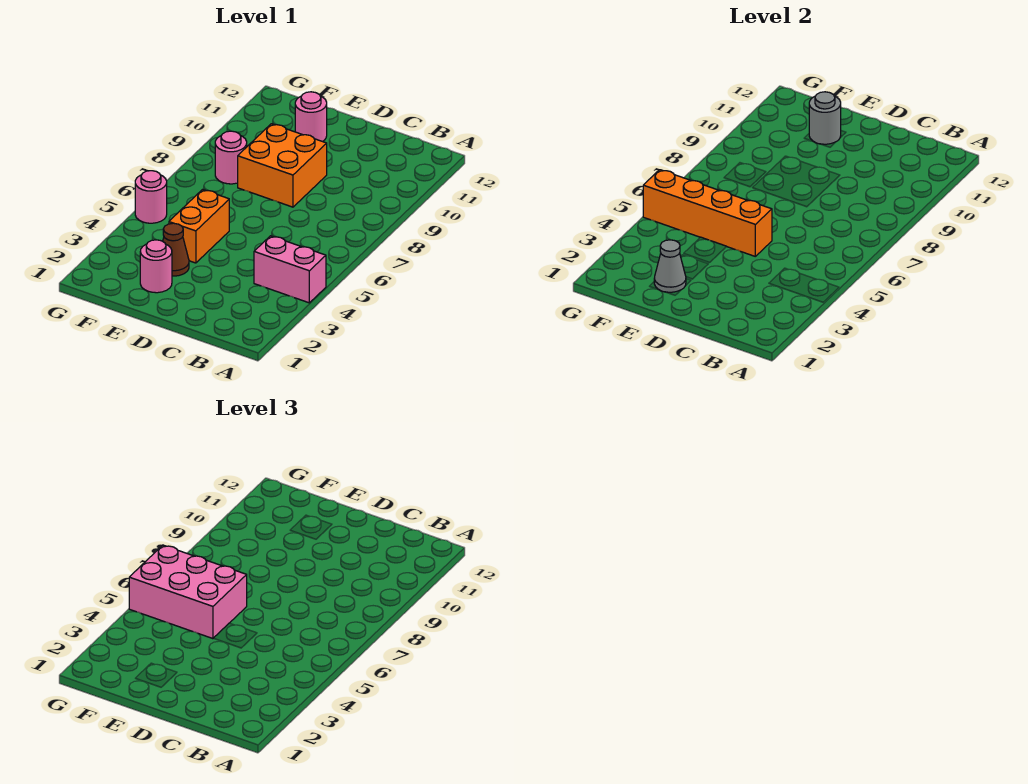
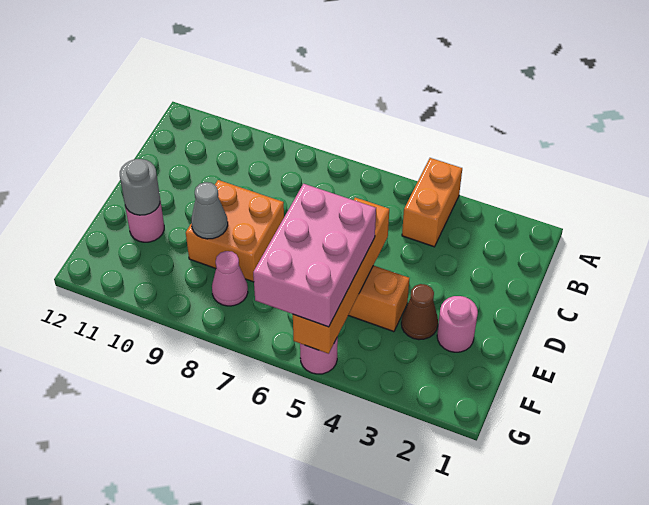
pink 1x2 brick [254,236,326,303] -> orange 1x2 brick [402,158,462,247]
grey 1x1 cone [654,240,686,292] -> grey 1x1 cone moved to [191,182,228,239]
pink 1x1 round brick [215,131,247,184] -> pink 1x1 cone [212,251,248,306]

